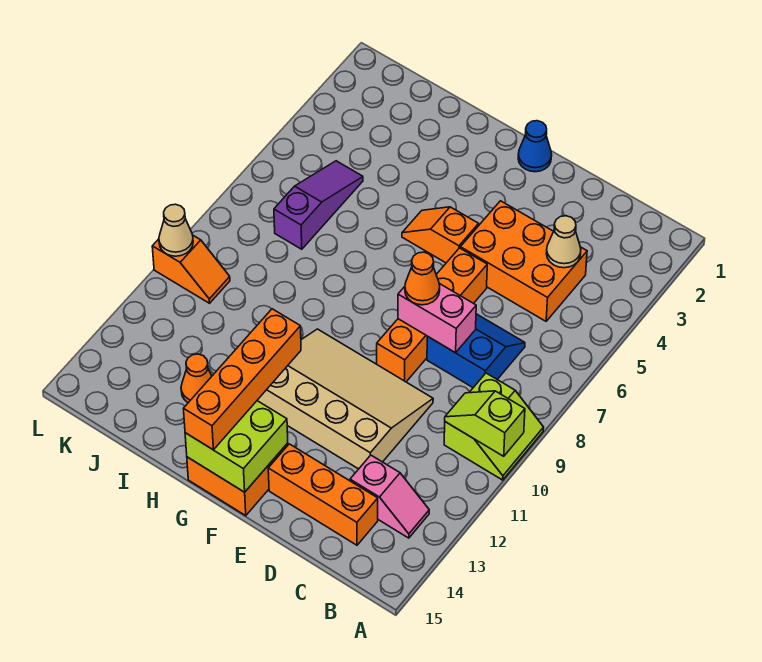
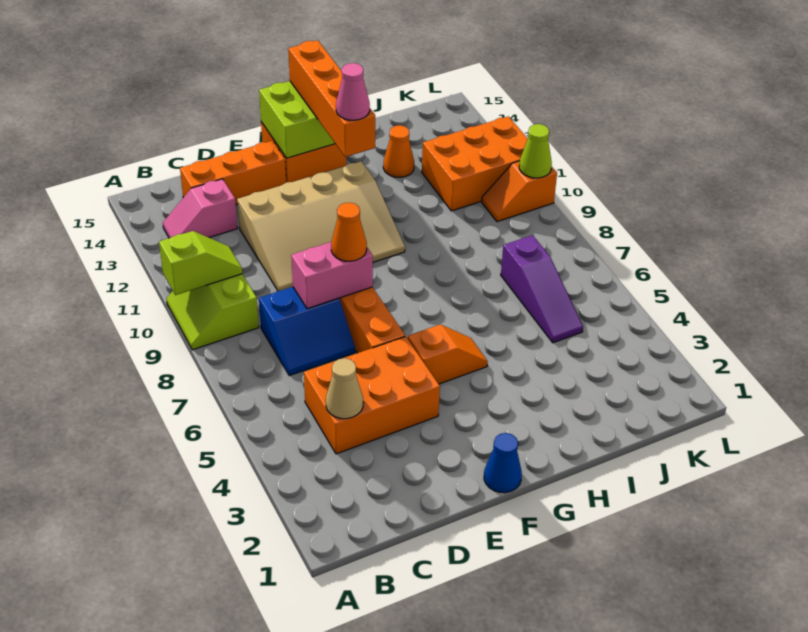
none -> pink 1x1 cone [336,63,370,120]
none -> orange 2x3 brick [422,116,528,211]
tan 1x1 cone [159,204,193,256] -> lime 1x1 cone [519,124,552,178]

